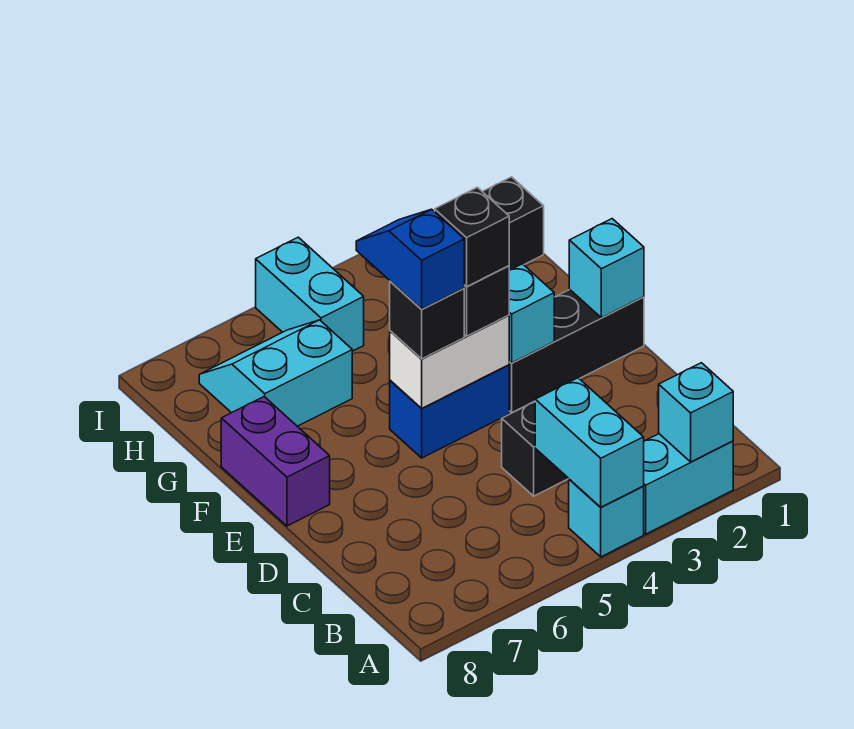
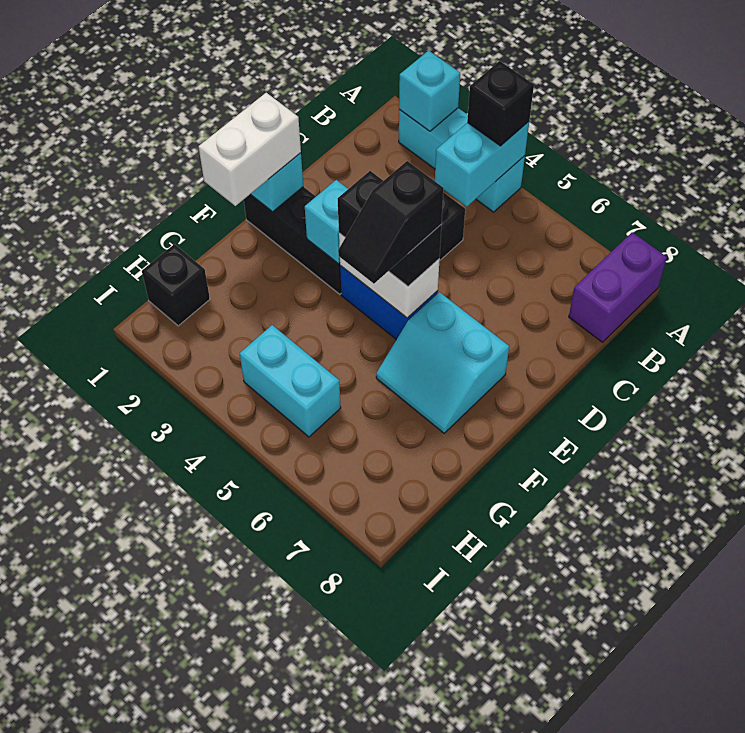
none -> white 1x2 brick [198,93,301,206]
black 1x1 brick [435,187,509,286] -> black 1x1 brick moved to [467,61,534,146]
blue 1x2 slope [356,209,464,309] -> black 1x2 slope [338,161,444,284]
purple 1x2 brick [221,397,330,526] -> purple 1x2 brick moved to [569,232,667,342]
cyan 2x2 slope [199,320,352,426] -> cyan 2x2 slope moved to [376,292,509,433]
cyan 1x2 brick [256,237,364,351] -> cyan 1x2 brick turned to [240,325,341,437]

